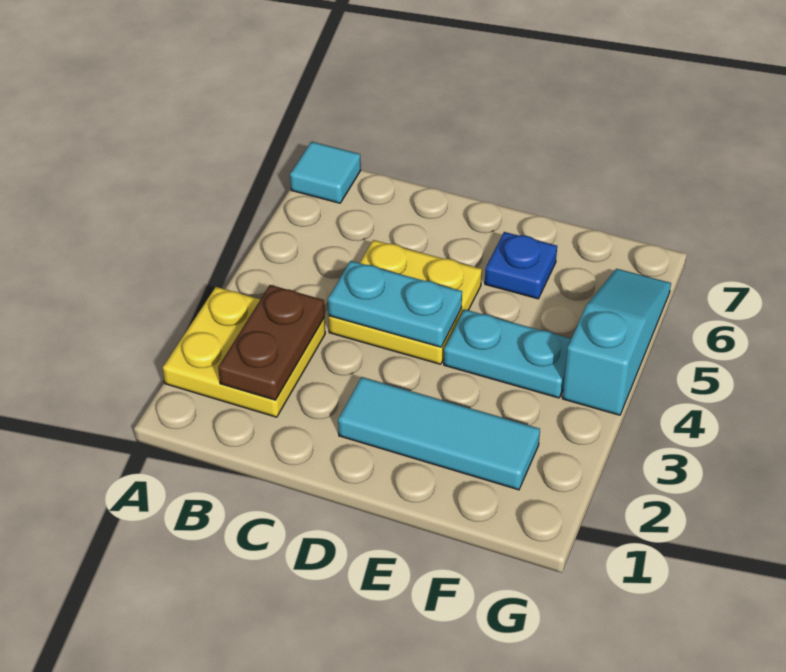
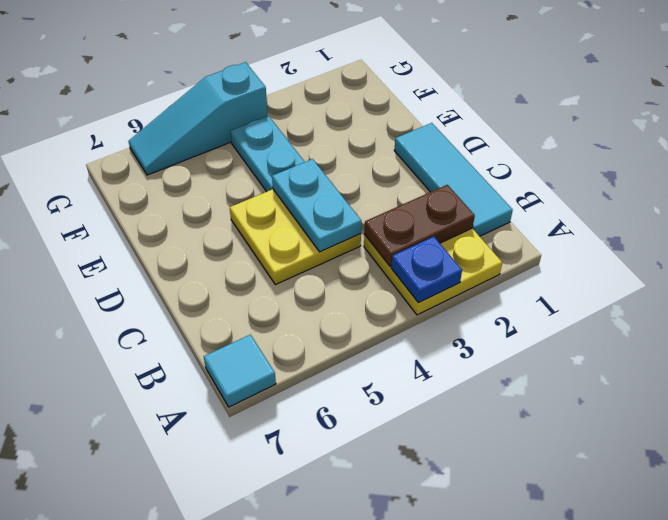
cyan 1x3 tile [338,377,540,490] -> cyan 1x3 tile moved to [394,123,513,236]
blue 1x1 plate [485,232,557,299] -> blue 1x1 plate moved to [391,237,462,303]

